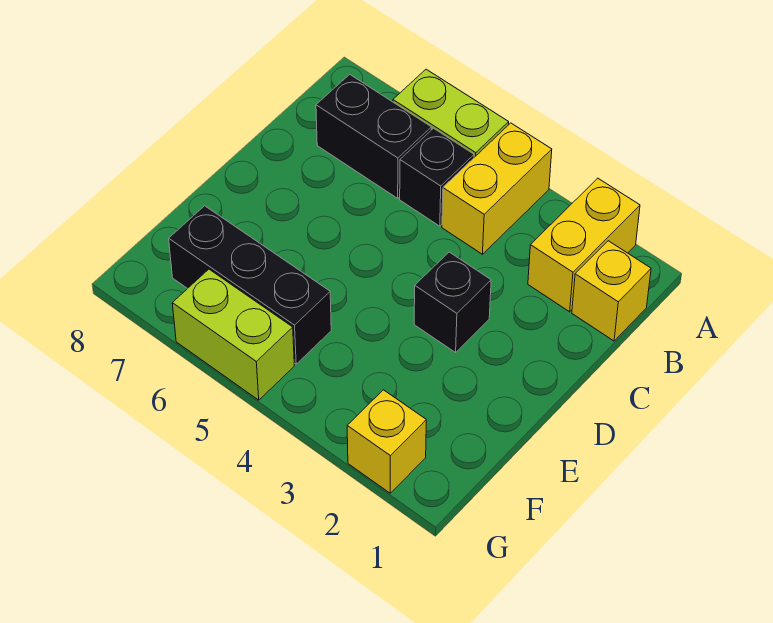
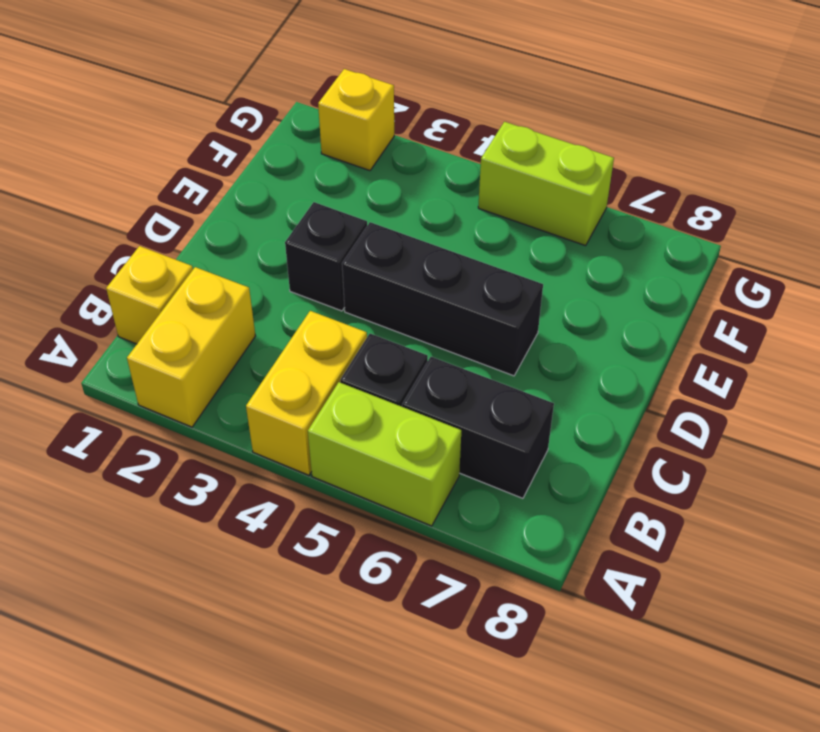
black 1x3 brick [169,206,331,364] -> black 1x3 brick moved to [342,222,543,376]

